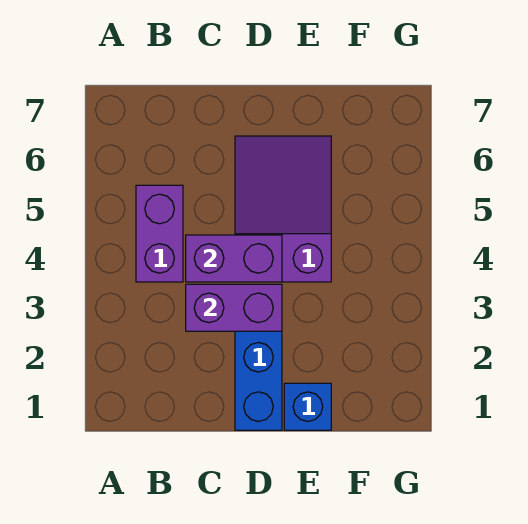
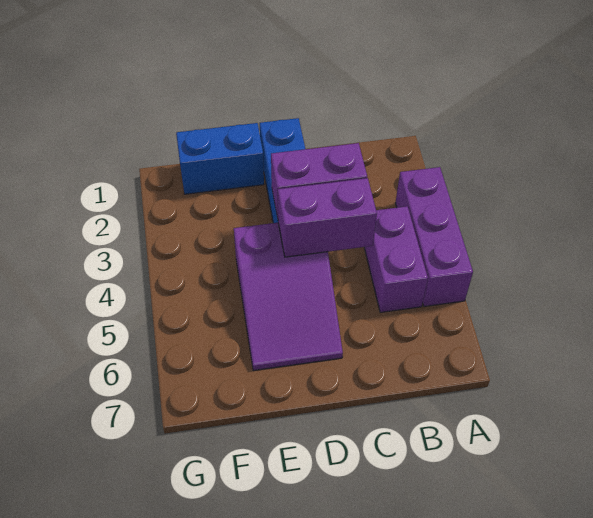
none -> purple 1x3 brick [395,167,473,306]
blue 1x1 brick [284,383,331,430] -> blue 1x2 brick [176,123,264,194]

